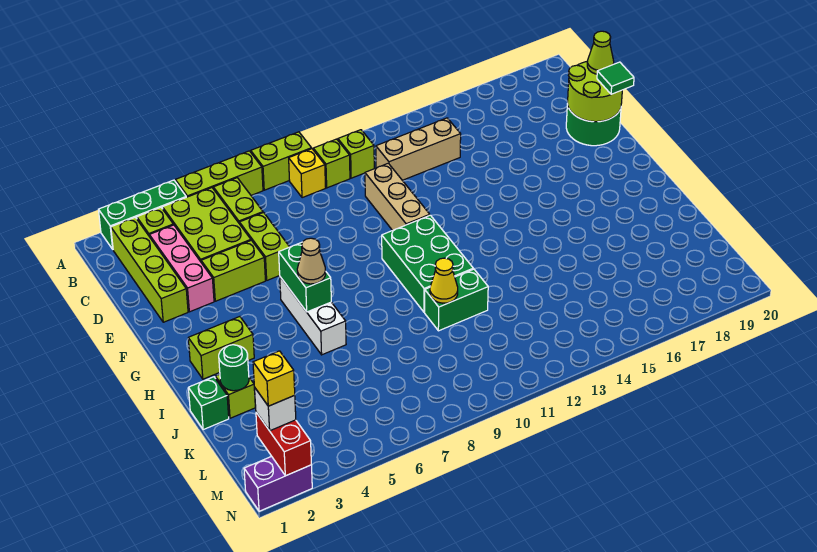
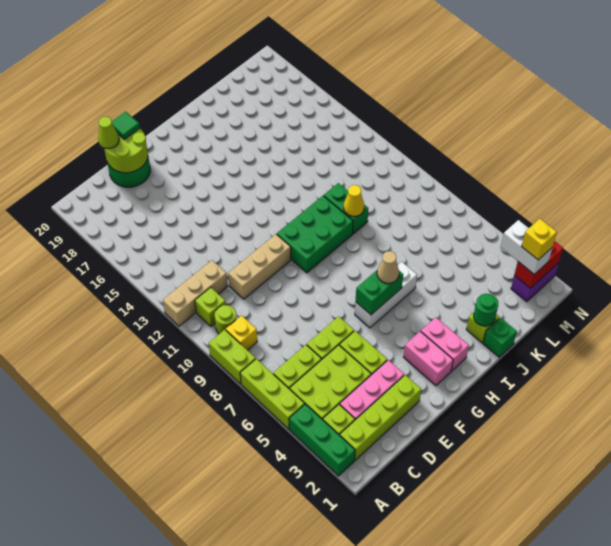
lime 1x1 brick [313,139,350,188] -> lime 1x1 round brick [215,305,237,334]
tan 1x3 brick [376,118,461,180] -> tan 1x3 brick turned to [163,260,228,326]
none -> pink 1x2 brick [404,331,453,386]
lime 1x2 brick [188,317,254,379] -> pink 1x2 brick [421,317,469,371]
white 1x1 brick [254,387,296,431] -> white 1x2 brick [501,220,553,274]
purple 1x2 brick [244,456,312,511] -> purple 1x2 brick turned to [511,263,559,302]

